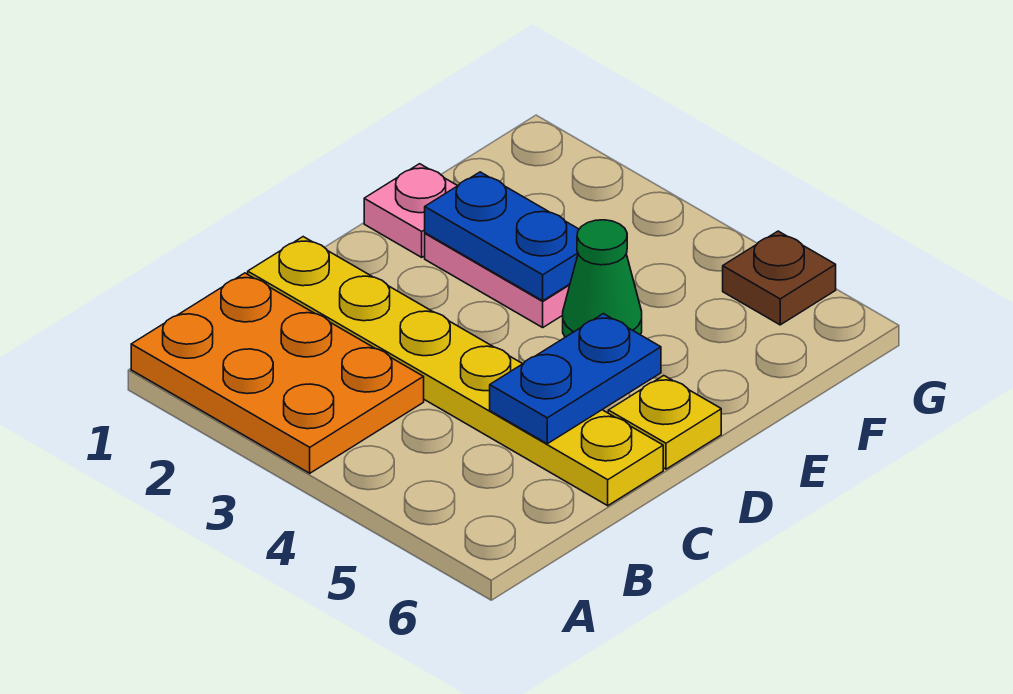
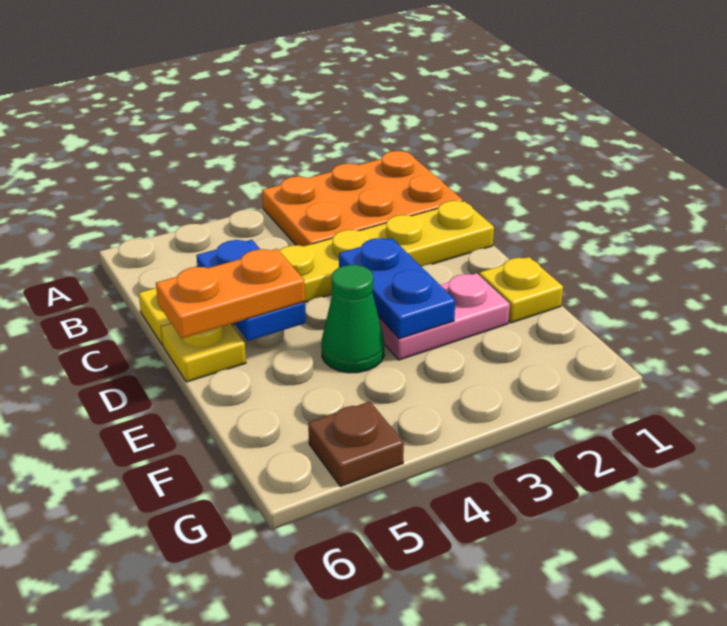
none -> orange 1x2 plate [156,249,305,338]
pink 1x1 plate [364,164,457,257] -> yellow 1x1 plate [479,257,563,323]
blue 1x2 plate [425,172,579,301] -> blue 1x2 plate turned to [339,238,455,339]

